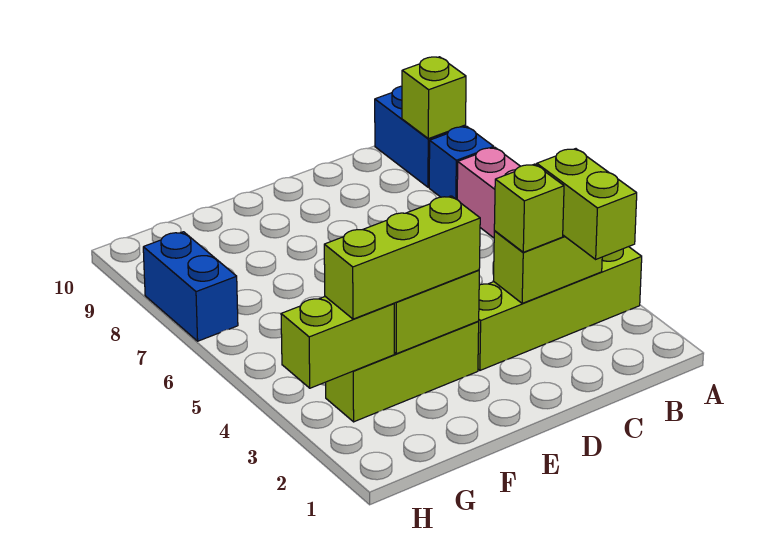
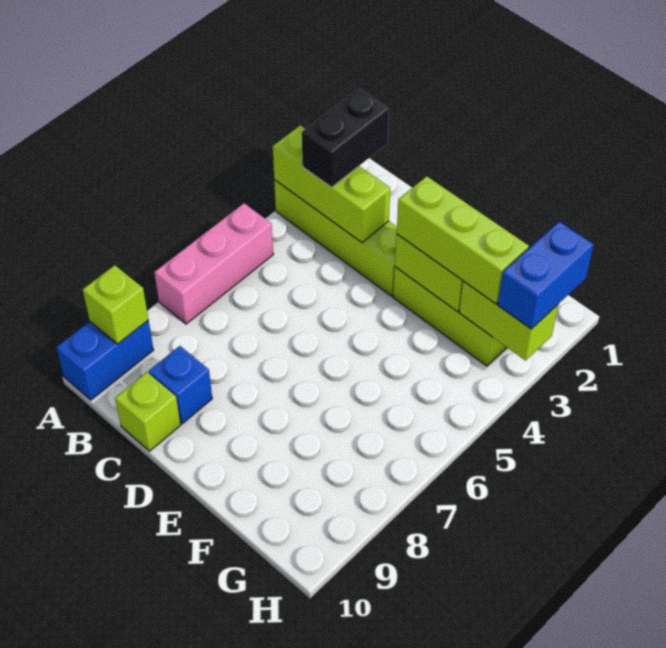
blue 1x1 brick [429,127,494,199] -> blue 1x1 brick moved to [149,346,212,424]
lime 1x2 brick [537,149,637,259] -> black 1x2 brick [302,89,389,187]
lime 1x2 brick [493,231,602,303] -> lime 1x3 brick [273,125,390,243]
lime 1x1 brick [494,164,564,252] -> lime 1x1 brick moved to [115,372,180,451]
blue 1x2 brick [143,232,238,341] -> blue 1x2 brick moved to [498,221,594,329]

